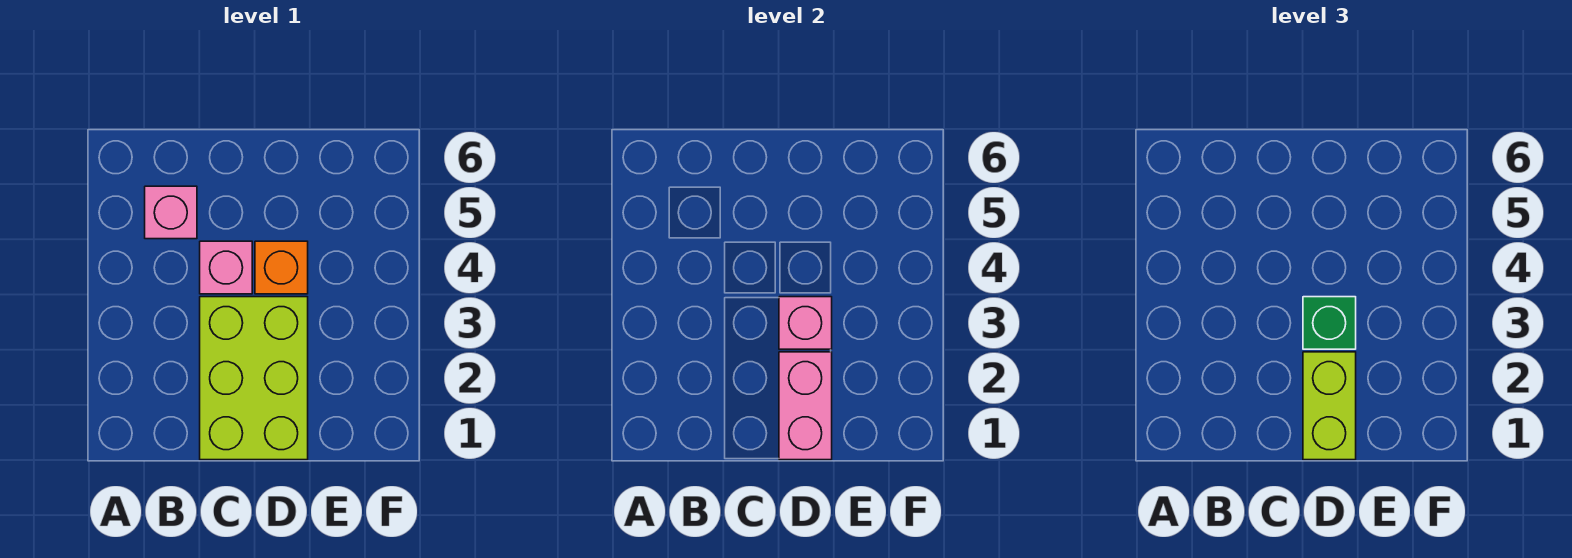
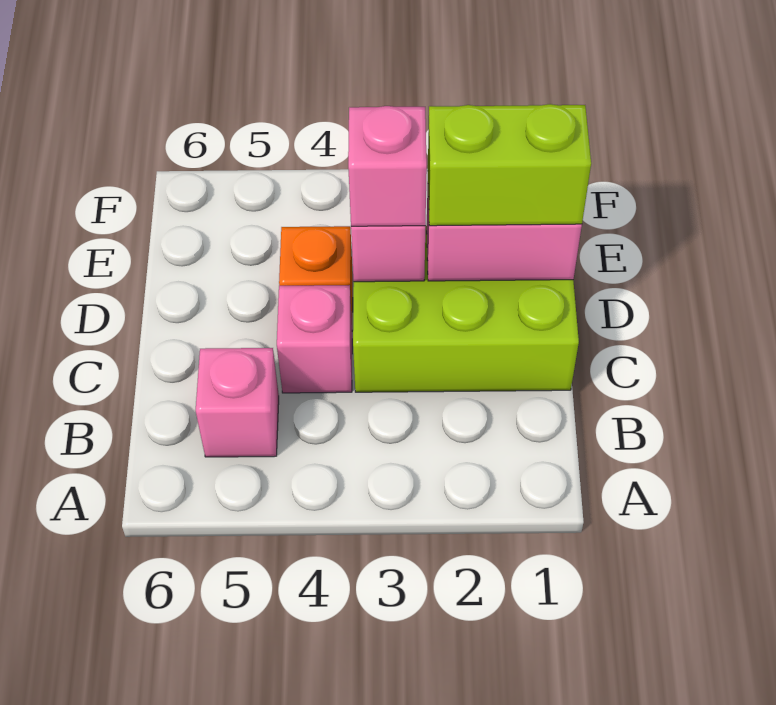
green 1x1 brick [1303,297,1356,349] -> pink 1x1 brick [348,106,427,226]

